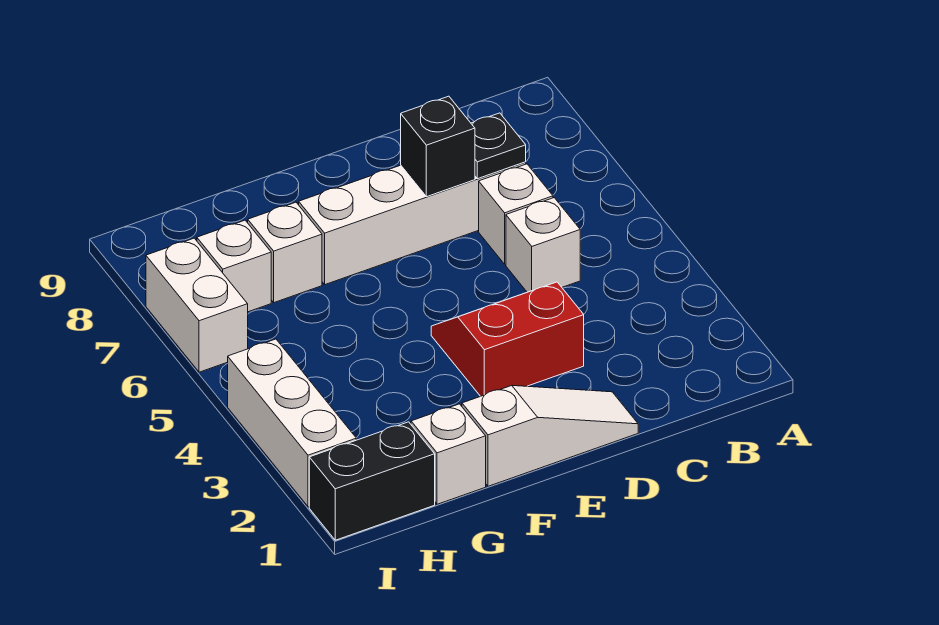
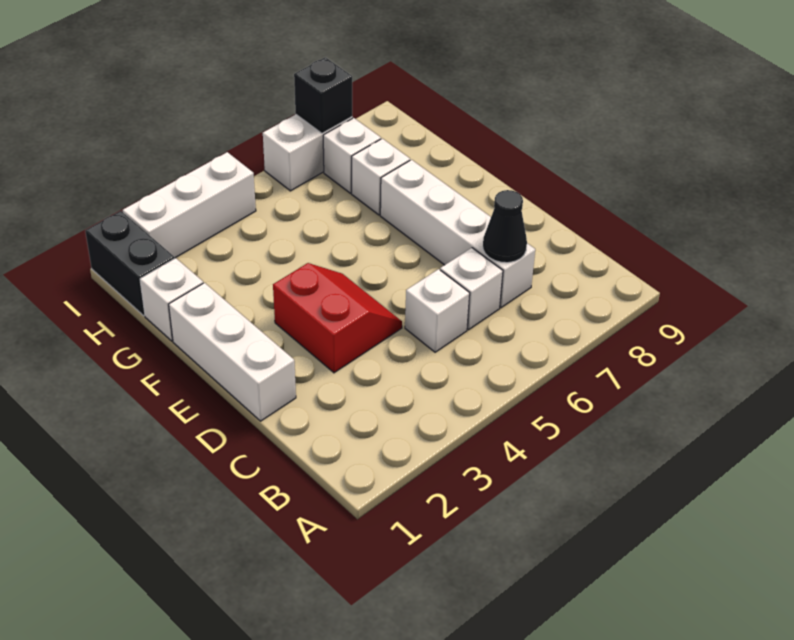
black 1x1 plate [471,113,526,179] -> black 1x1 cone [483,190,527,263]
white 1x3 slope [462,385,638,486] -> white 1x3 brick [169,283,296,421]
black 1x1 brick [401,96,475,197] -> black 1x1 brick moved to [294,57,352,133]

